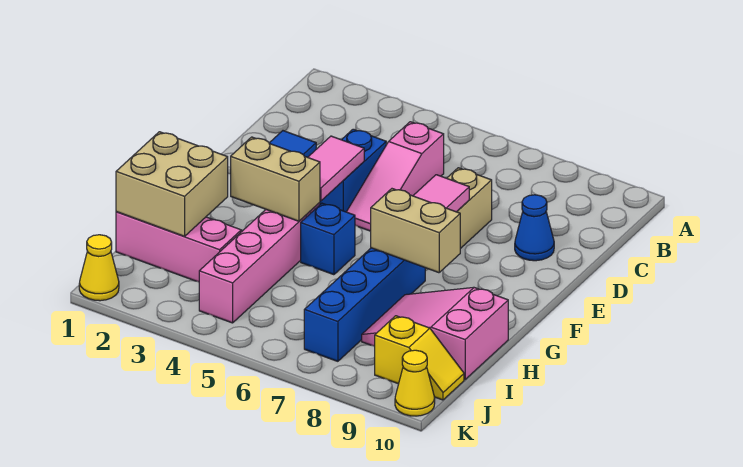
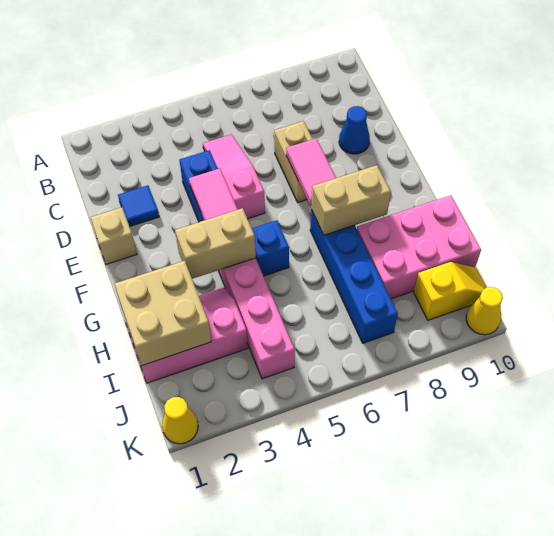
pink 1x3 slope [347,122,444,231] -> pink 1x3 slope turned to [203,134,265,219]
none -> tan 1x1 brick [90,207,137,264]
pink 2x3 slope [362,287,508,380] -> pink 2x3 brick [357,195,481,299]

